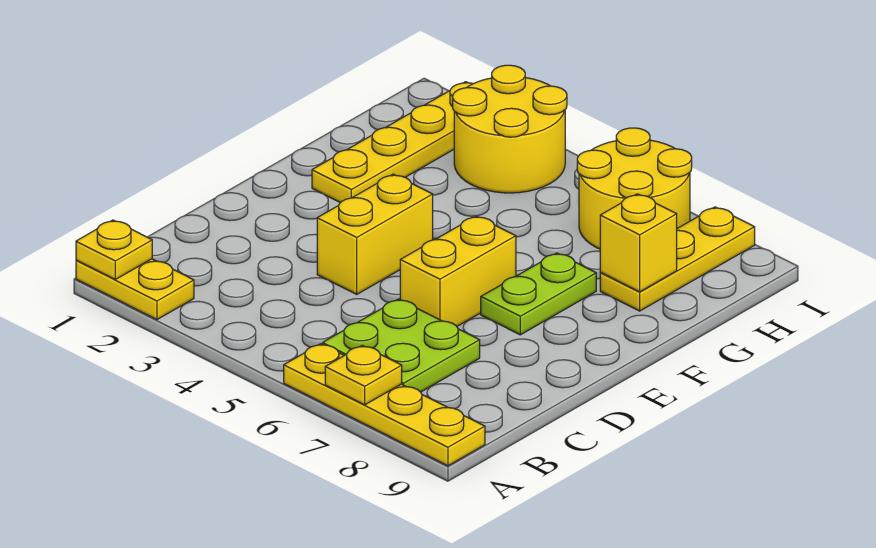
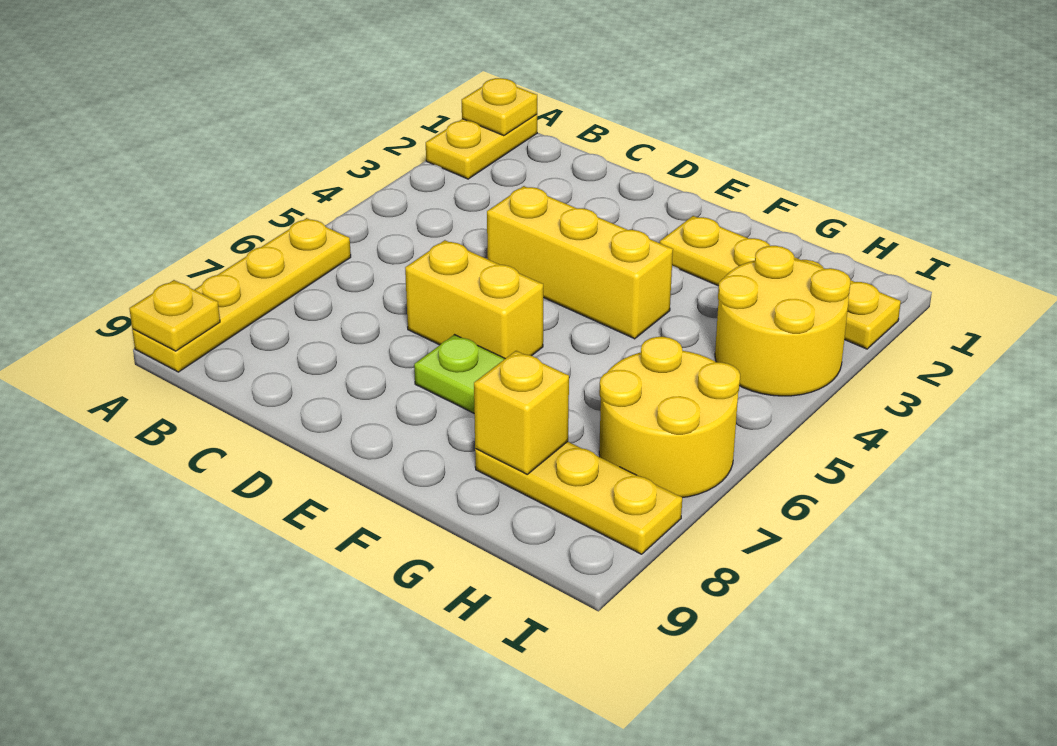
yellow 1x1 plate [325,345,402,405] -> yellow 1x1 plate moved to [129,280,220,351]
lime 2x2 plate [323,299,480,392] -> none
yellow 1x2 brick [317,174,433,294] -> yellow 1x3 brick [487,186,673,339]

